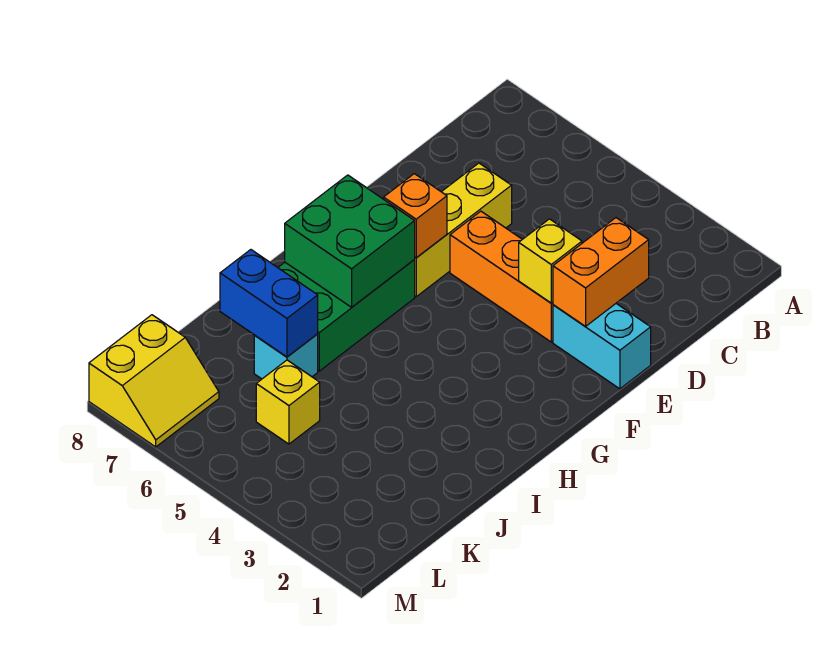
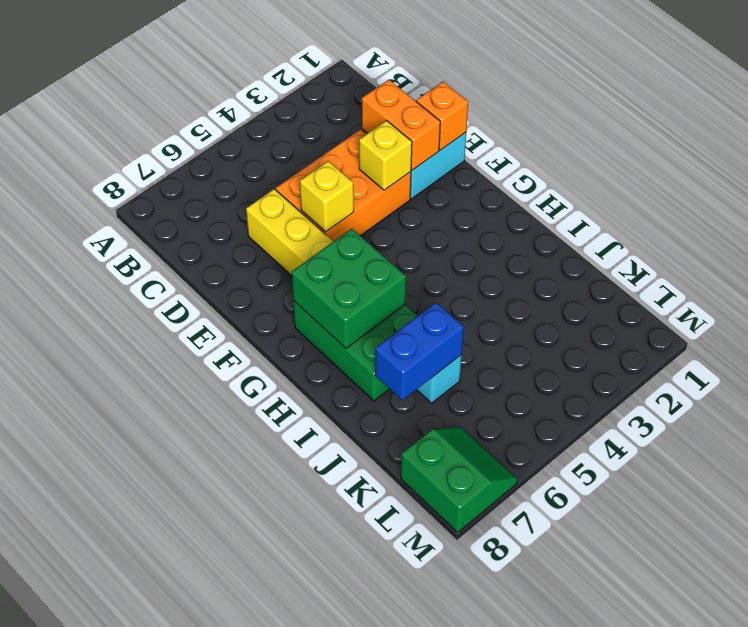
orange 1x3 brick [450,211,553,342] -> orange 2x3 brick [276,129,411,241]
orange 1x1 brick [384,174,447,258] -> orange 1x1 brick moved to [416,82,468,150]
yellow 1x1 brick [256,360,320,444] -> yellow 1x1 brick moved to [300,161,354,232]
yellow 2x2 slope [89,315,219,447] -> green 2x2 slope [401,427,517,532]

